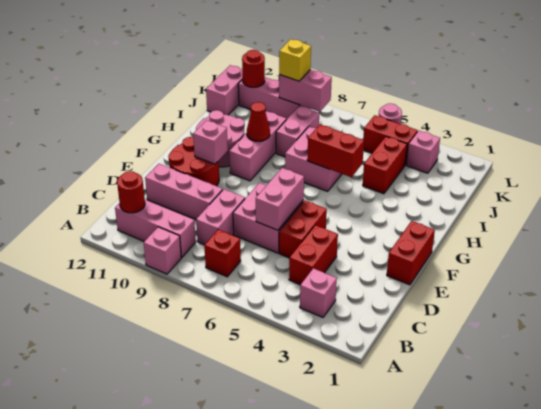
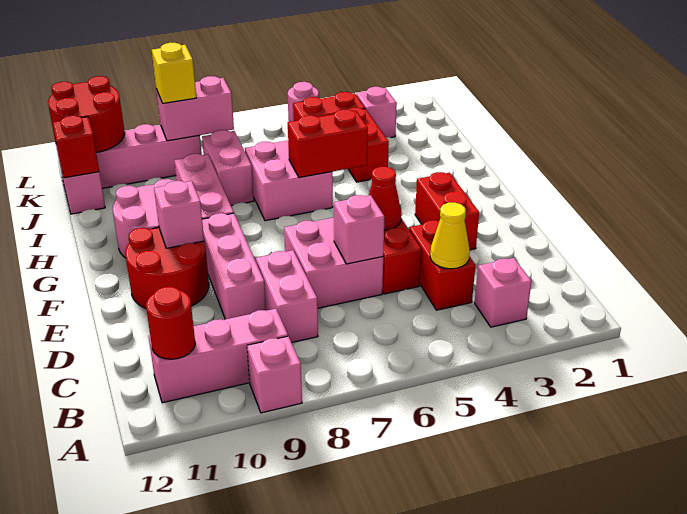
red 1x1 brick [204,229,241,277] -> red 1x1 brick moved to [53,116,99,178]
none -> yellow 1x1 cone [430,203,470,269]
pink 1x2 brick [256,168,304,230] -> pink 1x1 brick [334,195,385,264]
pink 1x3 brick [145,164,223,220] -> pink 1x3 brick turned to [202,213,266,319]
red 1x2 brick [387,221,435,285] -> red 1x2 brick moved to [415,172,479,250]
red 1x1 cone [247,102,270,141] -> red 1x1 cone moved to [369,167,402,230]
red 1x1 round brick [242,50,265,87] -> red 2x2 round brick [48,76,125,153]

